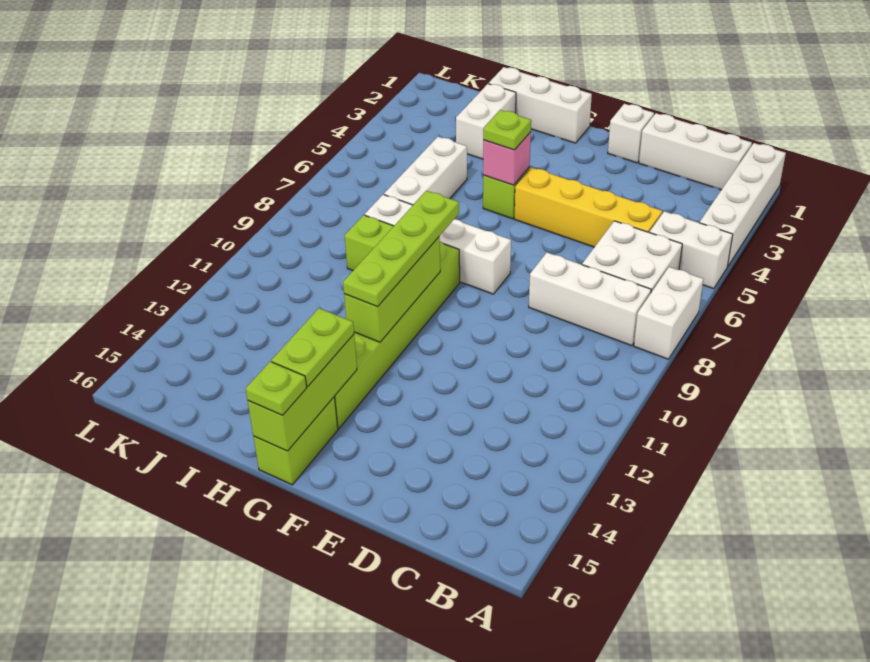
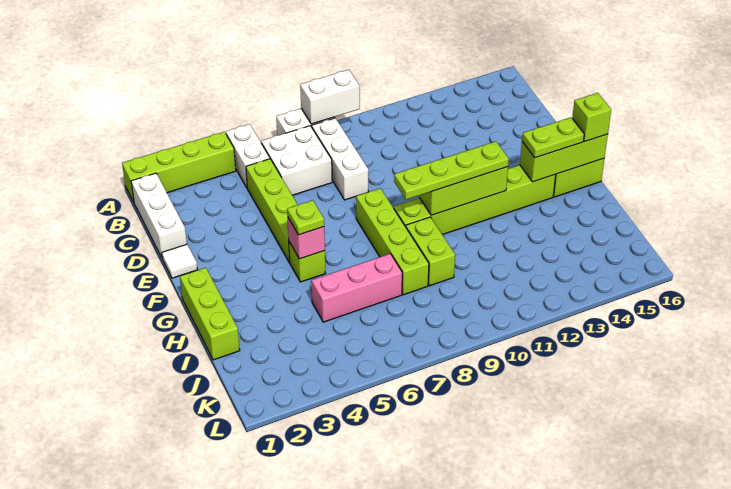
white 1x4 brick [700,143,786,266] -> lime 1x4 brick [122,132,236,202]
yellow 1x4 brick [514,167,662,247] -> lime 1x4 brick [246,159,298,262]
white 1x1 brick [608,104,654,163] -> white 1x1 tile [162,244,198,278]
white 1x4 brick [365,195,511,294] -> lime 1x4 brick [356,188,429,295]
white 1x3 brick [489,67,592,143] -> lime 1x3 brick [180,268,240,360]
lime 1x1 plate [246,362,307,415] -> lime 1x1 brick [572,93,611,141]
white 1x2 brick [456,84,516,159] -> white 1x2 brick moved to [300,70,360,124]
white 1x3 brick [384,137,467,205] -> pink 1x3 brick [311,254,402,322]

